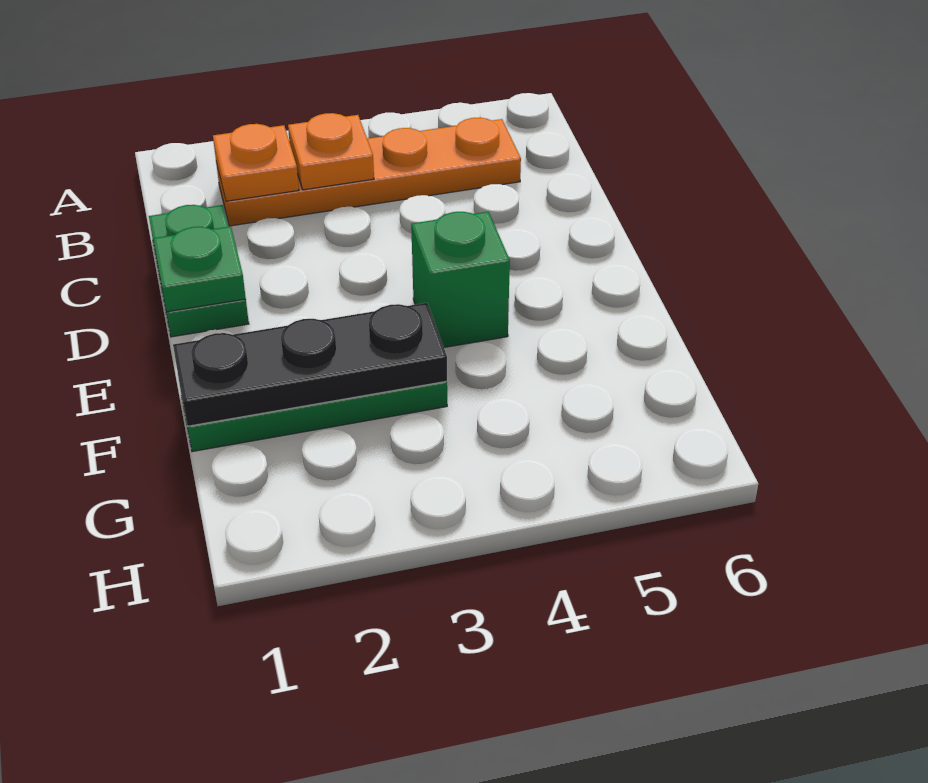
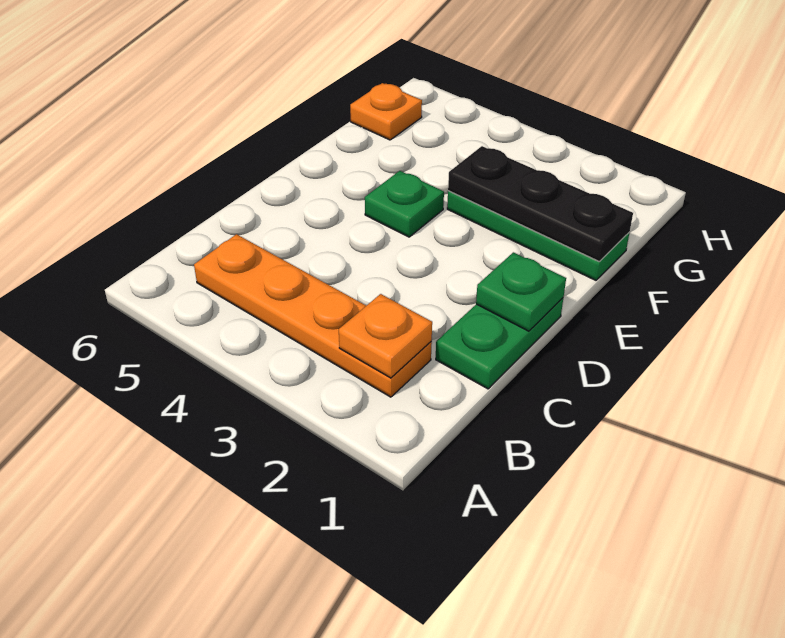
orange 1x1 plate [288,113,374,190] -> orange 1x1 plate moved to [350,83,422,140]
green 1x1 brick [411,212,510,347] -> green 1x1 plate [365,171,444,237]

